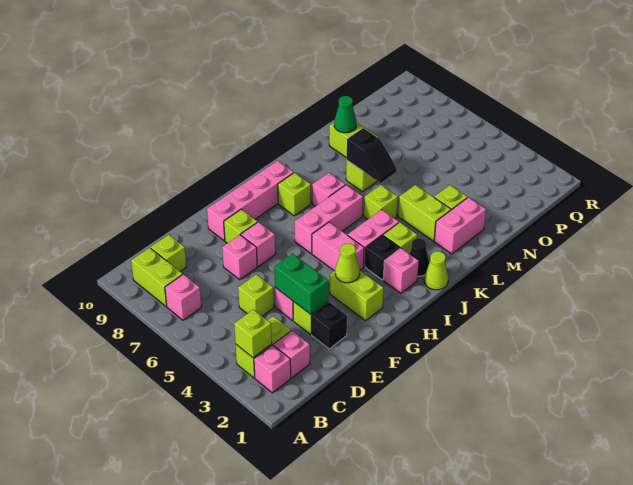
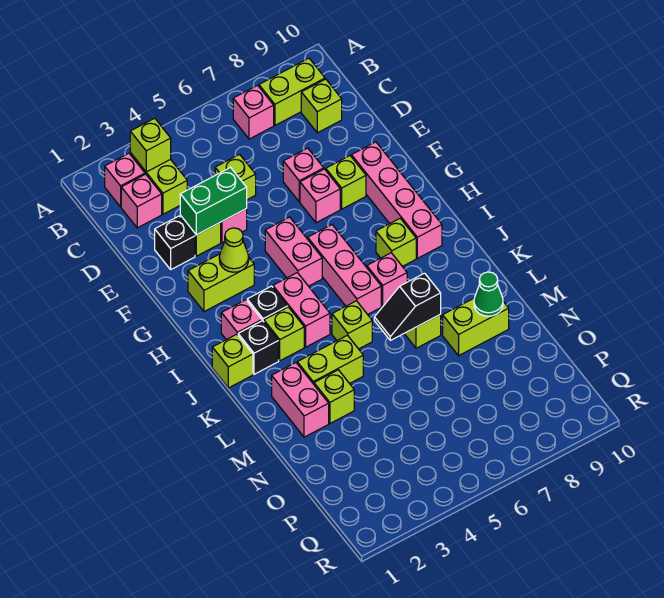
pink 1x2 brick [312,222,364,271] -> pink 1x2 brick turned to [265,217,322,286]
lime 1x1 cone [424,252,448,290] -> lime 1x1 brick [212,334,253,388]
black 1x1 cone [409,238,429,276] -> black 1x1 brick [238,321,279,374]

